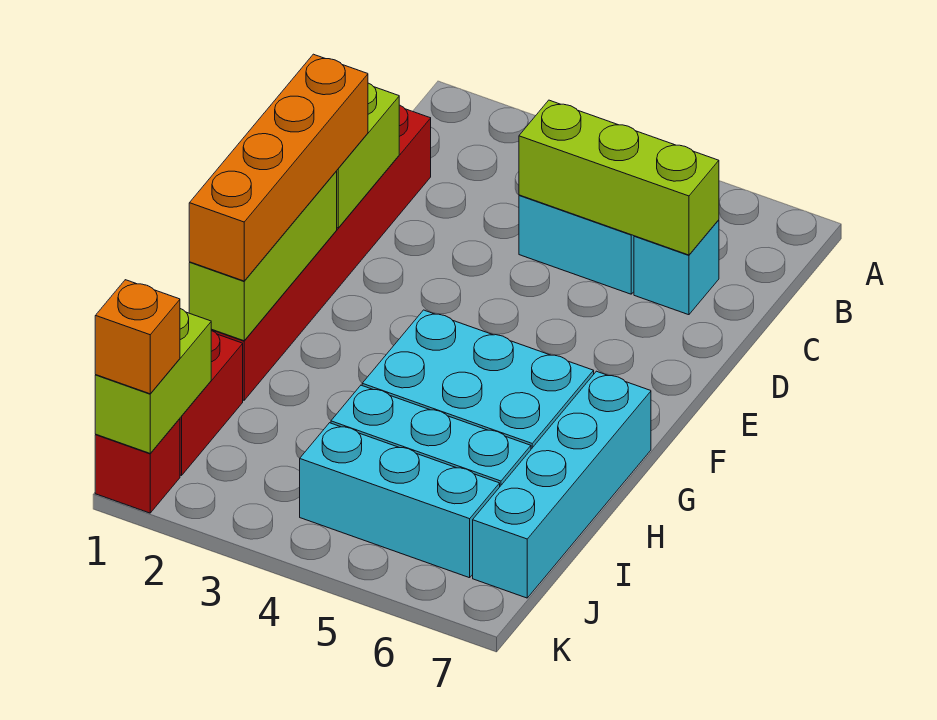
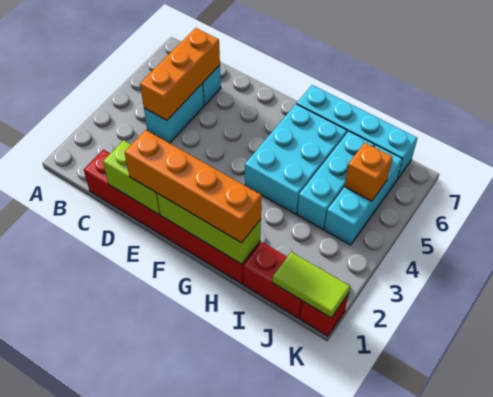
lime 1x3 brick [519,100,719,255] -> orange 1x3 brick [140,28,220,120]
lime 1x2 brick [95,309,211,453] -> lime 1x2 tile [272,252,350,318]
orange 1x1 brick [95,280,180,394] -> orange 1x1 brick moved to [345,143,393,201]

